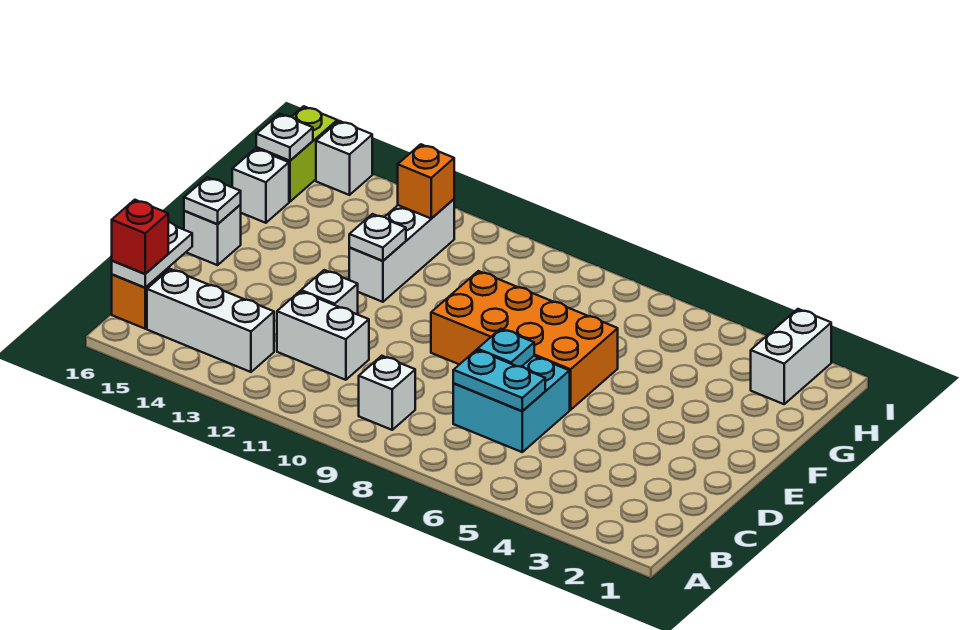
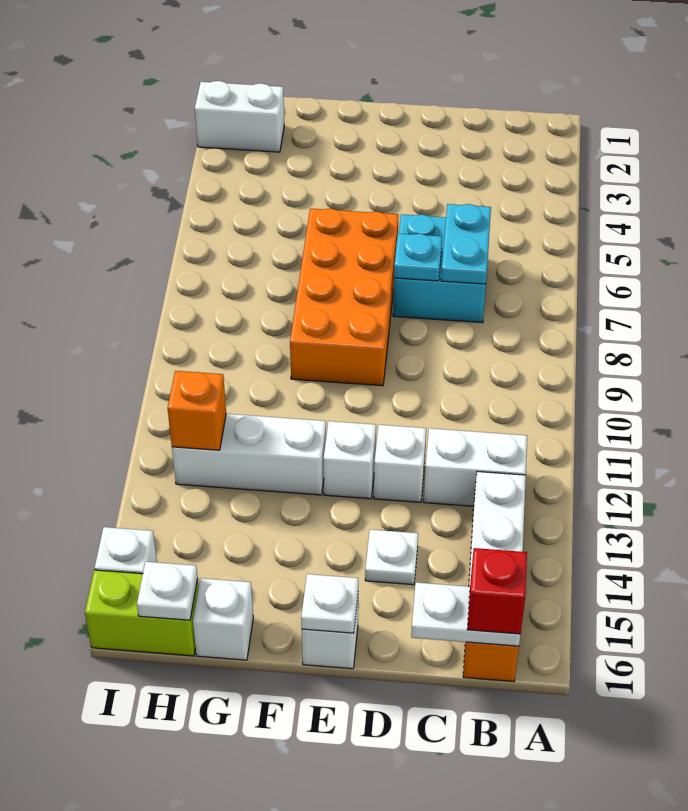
white 1x1 brick [359,356,415,430] -> white 1x1 brick moved to [324,421,376,499]
white 1x2 brick [277,291,369,380] -> white 1x2 brick turned to [424,428,527,506]
white 1x1 plate [349,214,406,261] -> white 1x1 plate moved to [365,530,418,585]

